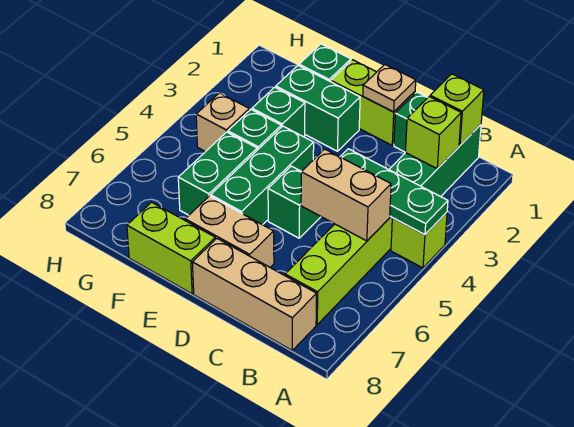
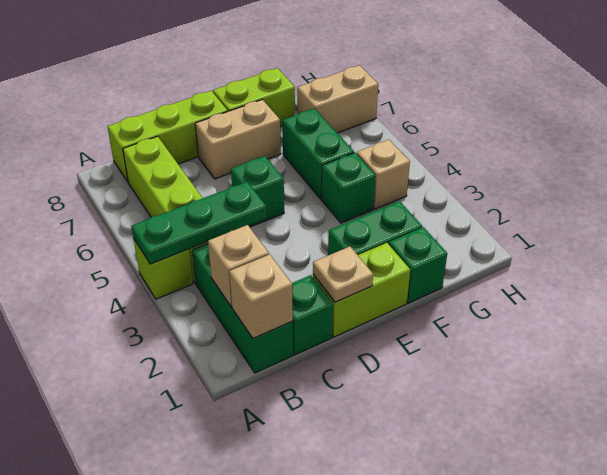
lime 1x1 brick [430,74,484,145] -> tan 1x1 brick [229,254,293,338]
lime 1x1 brick [405,97,461,169] -> tan 1x1 brick [208,225,269,307]
tan 1x2 brick [301,149,391,241] -> tan 1x2 brick moved to [297,65,378,133]
tan 1x3 brick [192,239,317,350] -> lime 1x3 brick [108,91,228,182]
green 1x3 brick [211,126,314,225] -> none
green 1x1 brick [252,87,305,137] -> none

